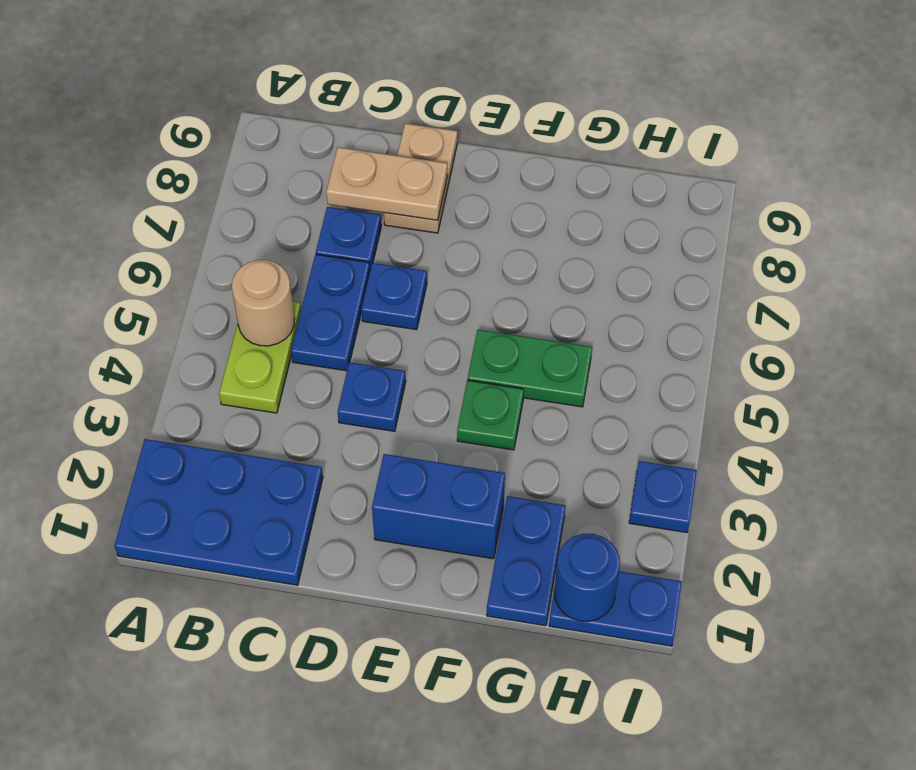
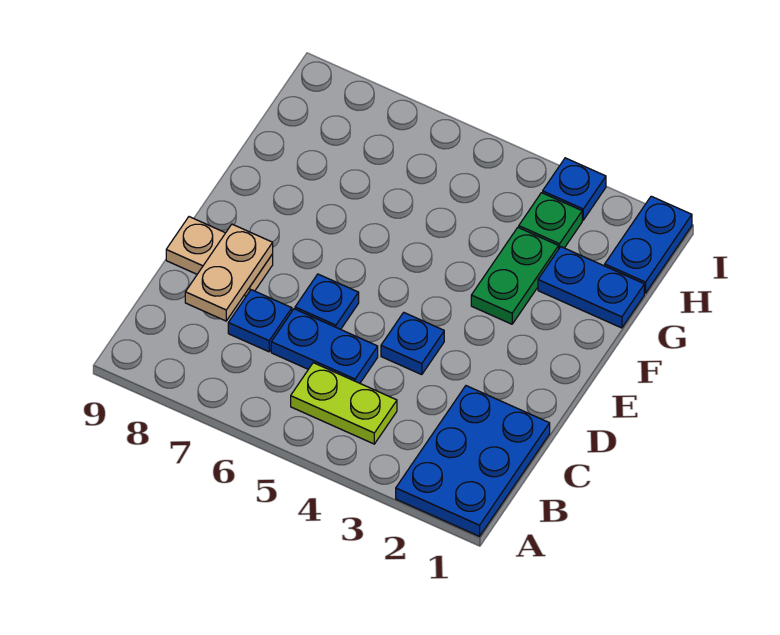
tan 1x1 round brick [232,260,295,346] -> none
blue 1x2 brick [372,454,505,559] -> none
green 1x1 plate [457,380,524,450] -> green 1x1 plate moved to [519,193,582,248]
green 1x2 plate [468,330,592,407] -> green 1x2 plate moved to [471,227,559,324]
blue 1x1 round brick [555,534,620,621] -> none

